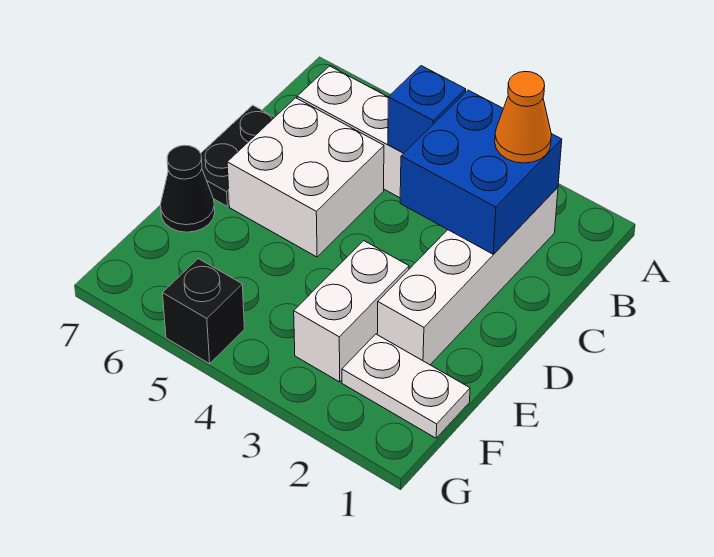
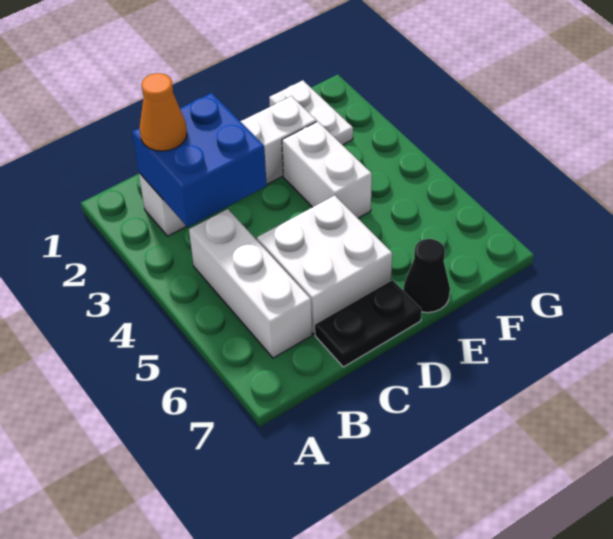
blue 1x1 brick [388,66,466,153] -> none
white 1x2 brick [294,241,409,382] -> white 1x2 brick turned to [282,121,372,218]
black 1x1 brick [163,259,244,364] -> none

